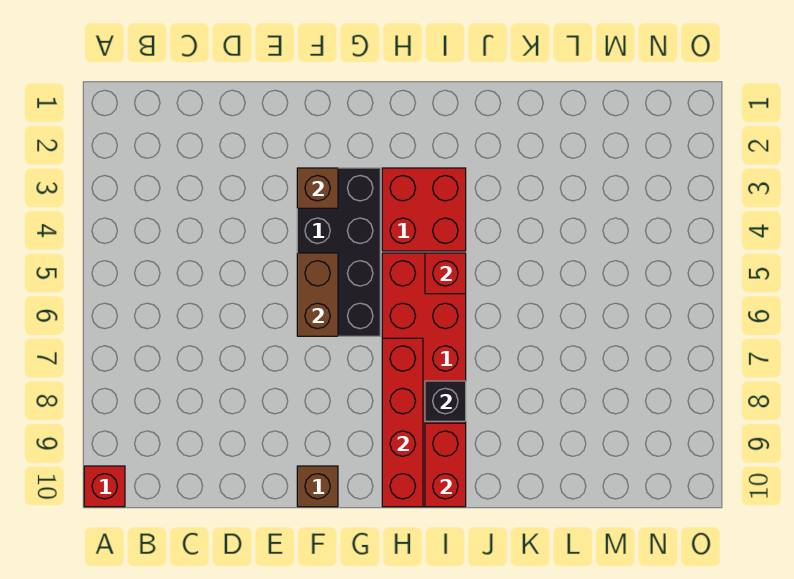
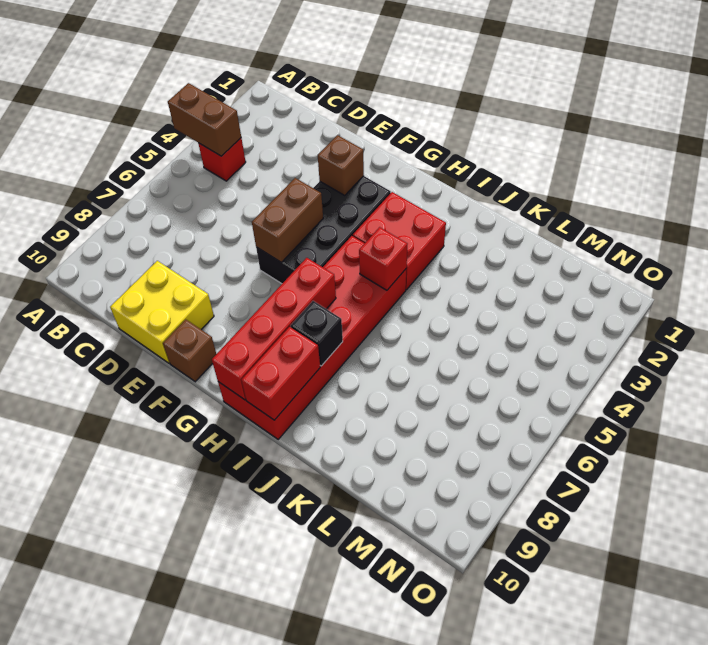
none -> brown 1x2 brick [168,83,241,156]
red 1x1 brick [84,466,125,507] -> red 1x1 brick moved to [198,138,246,181]
none -> yellow 2x2 brick [110,261,214,363]

